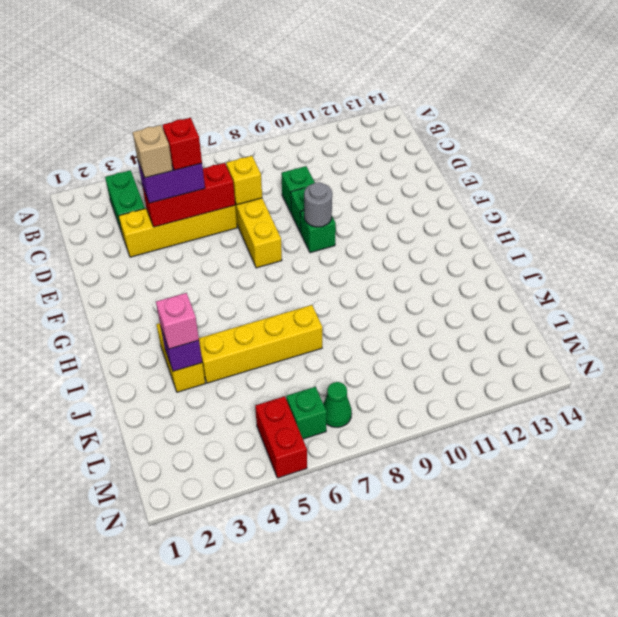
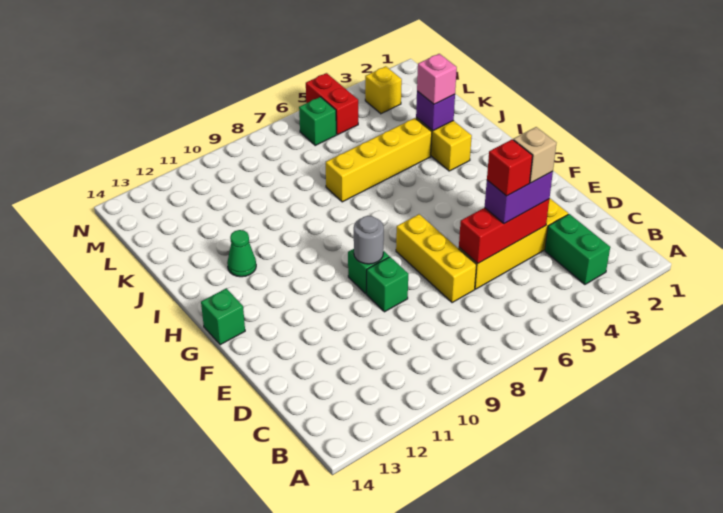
yellow 1x1 brick [226,156,262,205] -> yellow 1x1 brick moved to [365,66,402,114]
green 1x1 brick [281,166,315,213] -> green 1x1 brick moved to [201,288,245,345]
green 1x1 cone [324,382,352,427] -> green 1x1 cone moved to [227,230,256,277]

